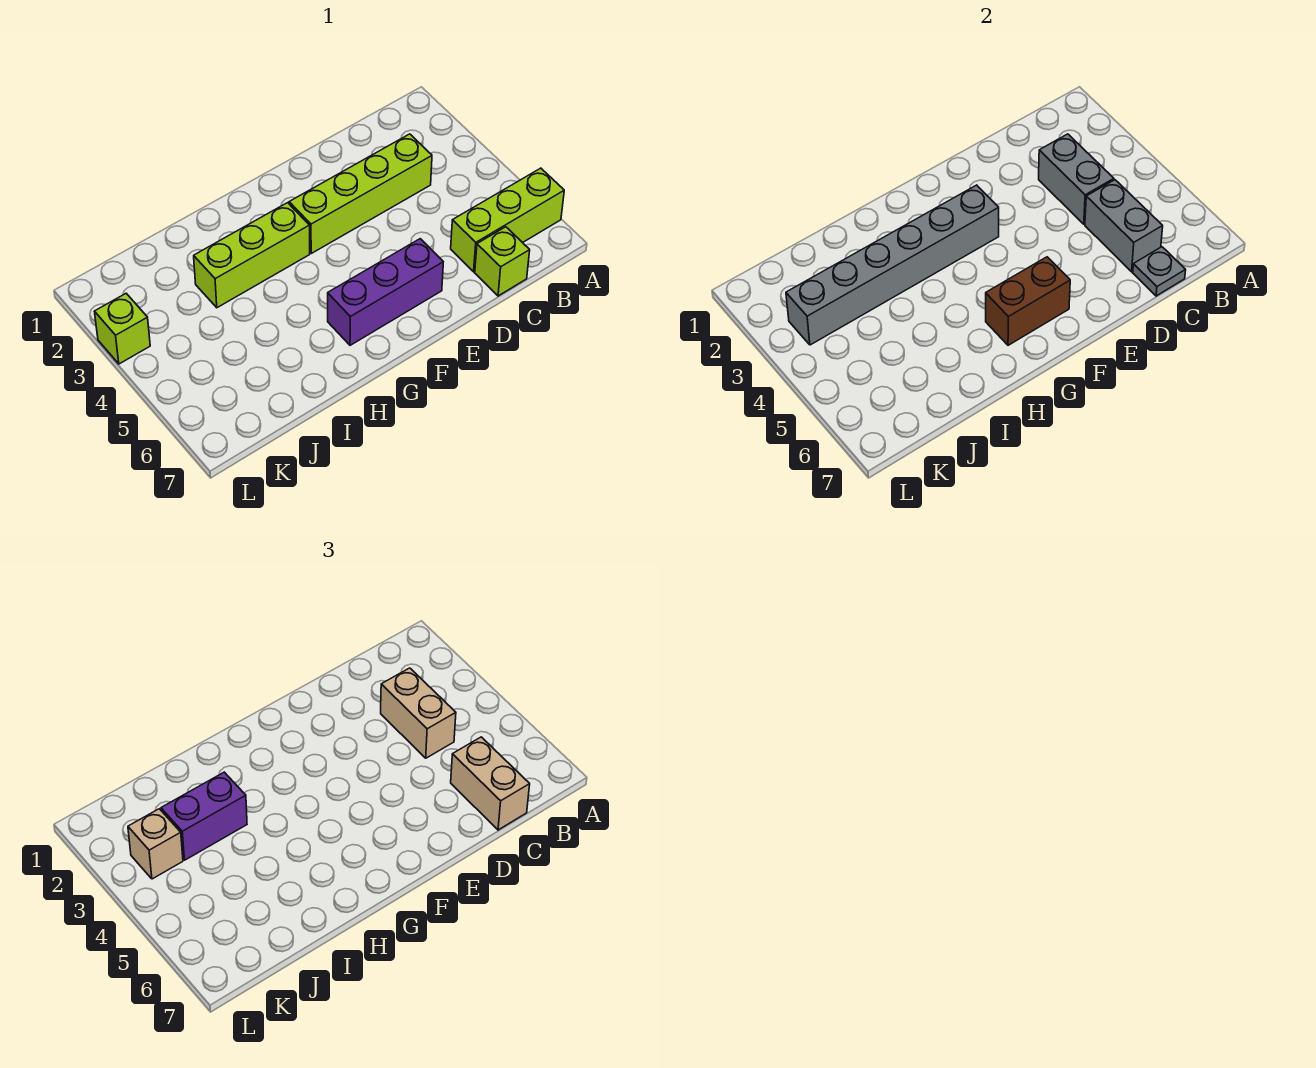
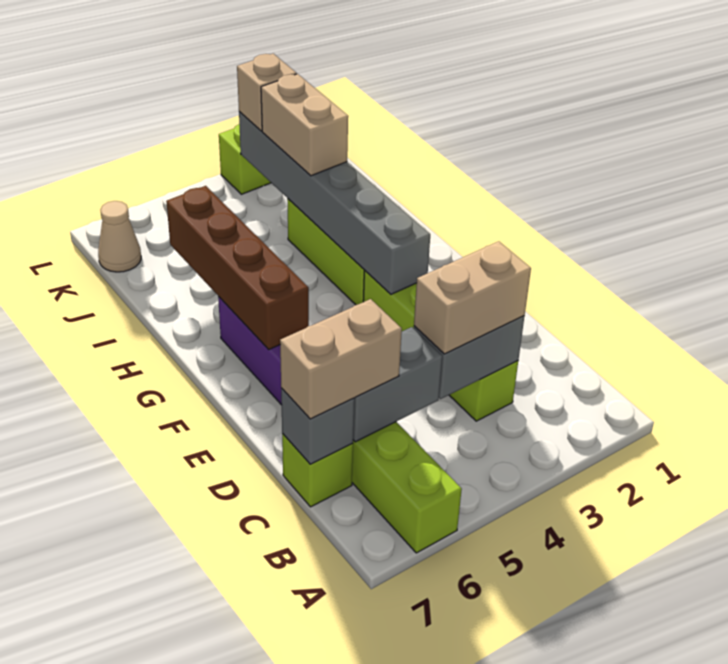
grey 1x1 plate [1133,247,1186,296] -> grey 1x1 brick [281,388,354,464]
brown 1x2 brick [986,257,1070,345] -> brown 1x4 brick [166,186,309,350]
purple 1x2 brick [161,772,247,860] -> tan 1x2 brick [261,74,348,176]
none -> tan 1x1 cone [98,201,141,272]

